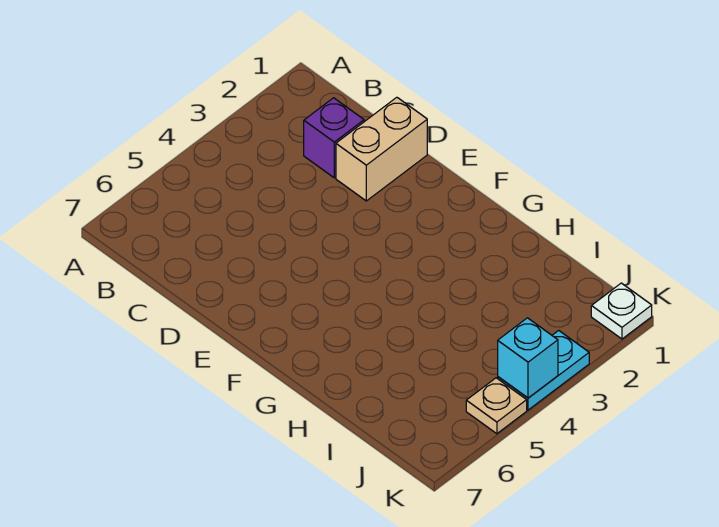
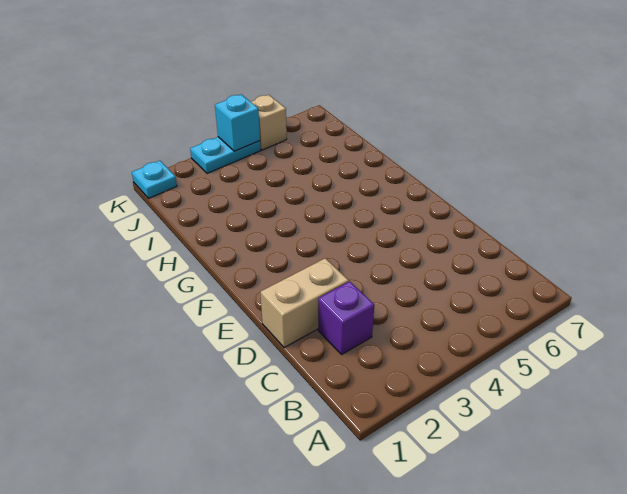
white 1x1 plate [591,283,652,339] -> cyan 1x1 plate [132,161,177,198]
tan 1x1 plate [466,378,527,434] -> tan 1x1 brick [251,95,287,150]

